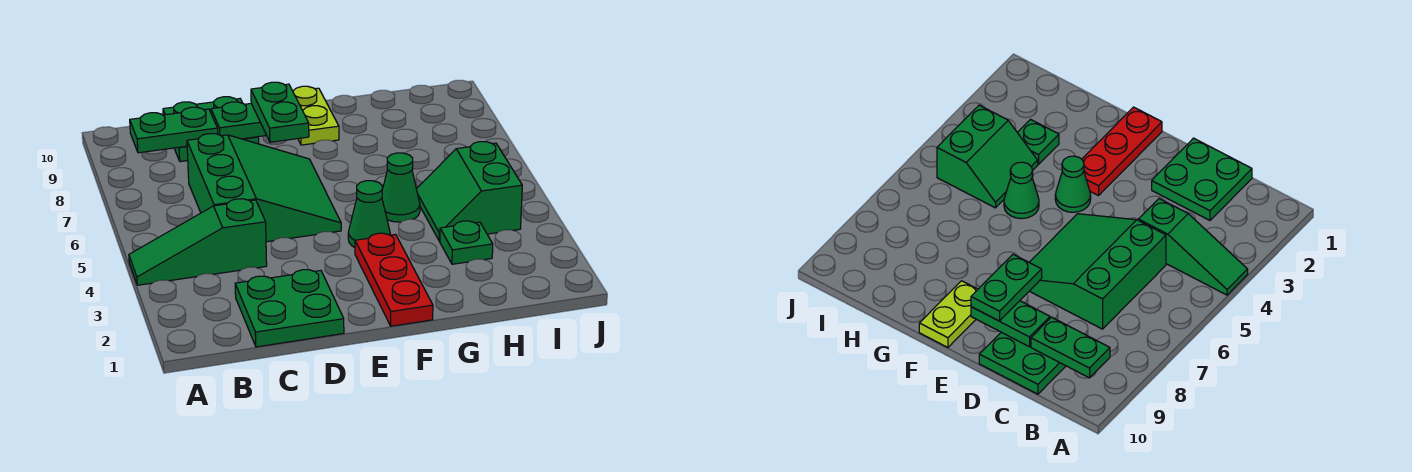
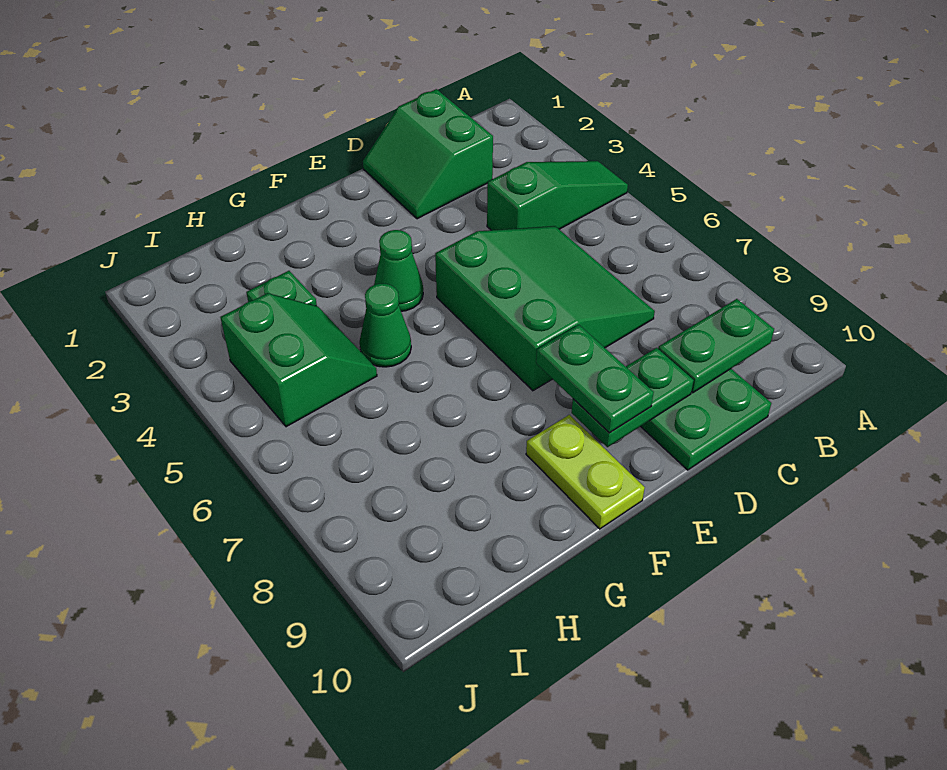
green 2x2 plate [235,270,344,347] -> green 2x2 slope [363,89,493,219]
green 3x3 slope [187,134,341,242] -> green 3x3 slope turned to [435,226,655,391]
red 1x3 plate [355,233,433,326] -> none

